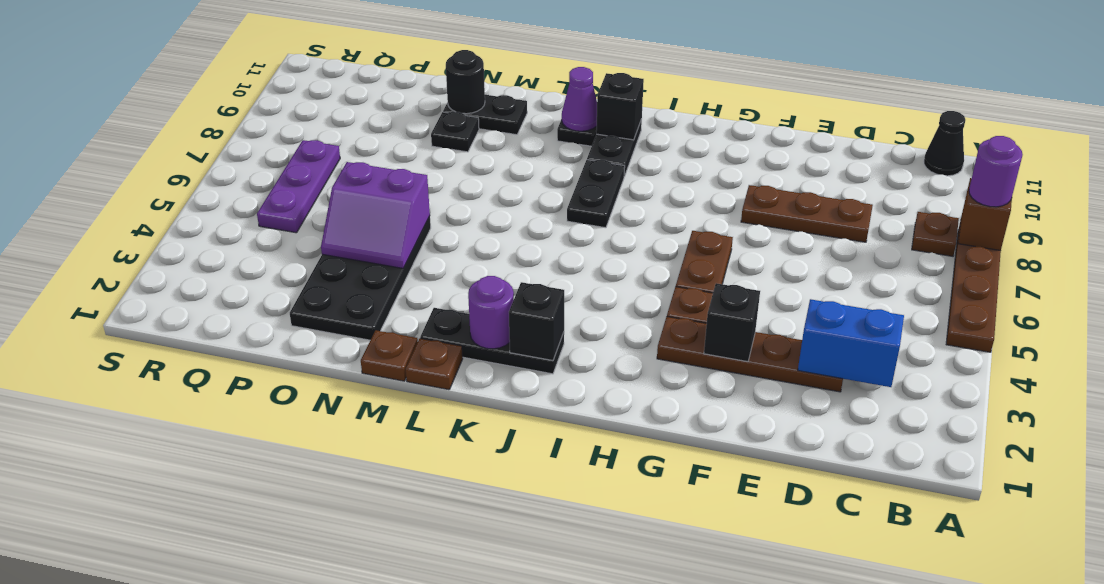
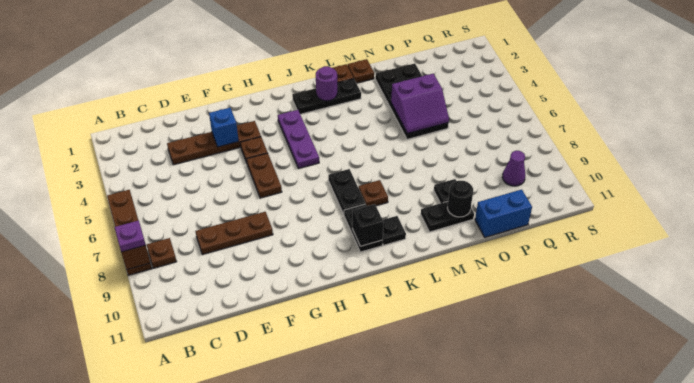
purple 1x1 round brick [969,136,1023,207] -> purple 1x1 plate [115,220,146,252]
black 1x1 cone [924,111,965,176] -> none
blue 1x2 brick [798,299,904,387] -> blue 1x2 brick moved to [475,190,532,237]
black 1x1 brick [704,283,760,362] -> blue 1x1 brick [209,108,239,147]
black 1x1 brick [509,282,564,361] -> none
none -> brown 1x1 plate [359,180,388,206]
purple 1x1 cone [562,67,597,131] -> purple 1x1 cone moved to [503,151,525,186]
purple 2x2 slope [321,162,430,268] -> purple 2x2 slope turned to [391,74,449,133]
purple 1x3 plate [257,140,340,233] -> purple 1x3 plate moved to [278,110,319,169]

